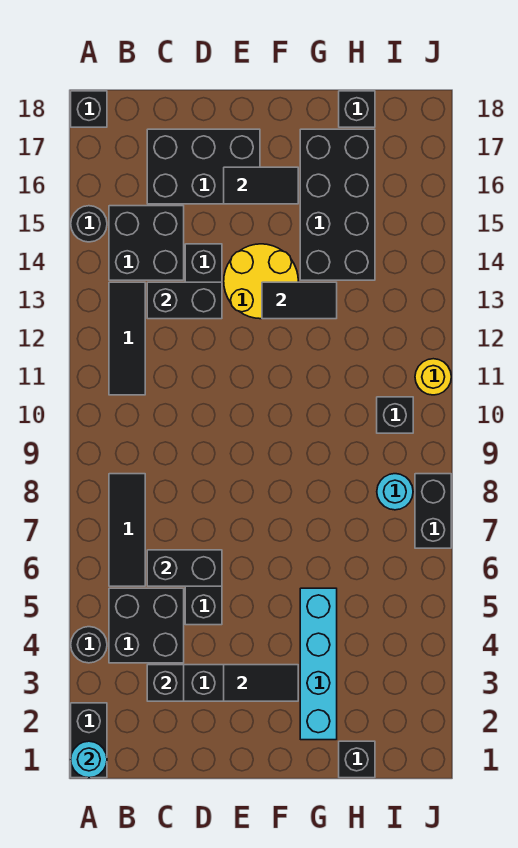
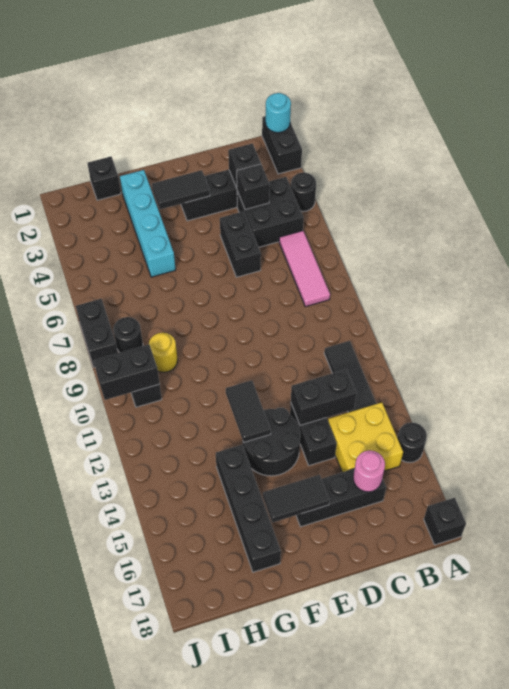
black 1x3 tile [109,474,145,586] -> pink 1x3 tile [279,231,330,307]
black 2x2 brick [109,206,184,280] -> yellow 2x2 brick [328,402,403,472]
black 1x2 brick [147,550,222,586] -> black 1x2 brick moved to [94,345,160,400]
black 2x3 brick [147,129,260,204] -> black 1x3 brick [296,469,386,527]
none -> pink 1x1 round brick [353,450,385,492]
yellow 2x2 round brick [224,244,298,319] -> black 2x2 round brick [242,408,300,476]
black 1x2 tile [262,282,337,319] -> black 1x2 tile turned to [226,380,271,442]
black 2x4 brick [300,129,375,280] -> black 1x4 brick [216,444,281,572]
black 1x1 brick [339,91,375,127] -> black 1x1 brick moved to [237,164,270,209]
cyan 1x1 round brick [377,474,413,510] -> black 1x1 round brick [113,317,143,353]
yellow 1x1 round brick [415,359,451,395] -> yellow 1x1 round brick moved to [149,333,178,372]

